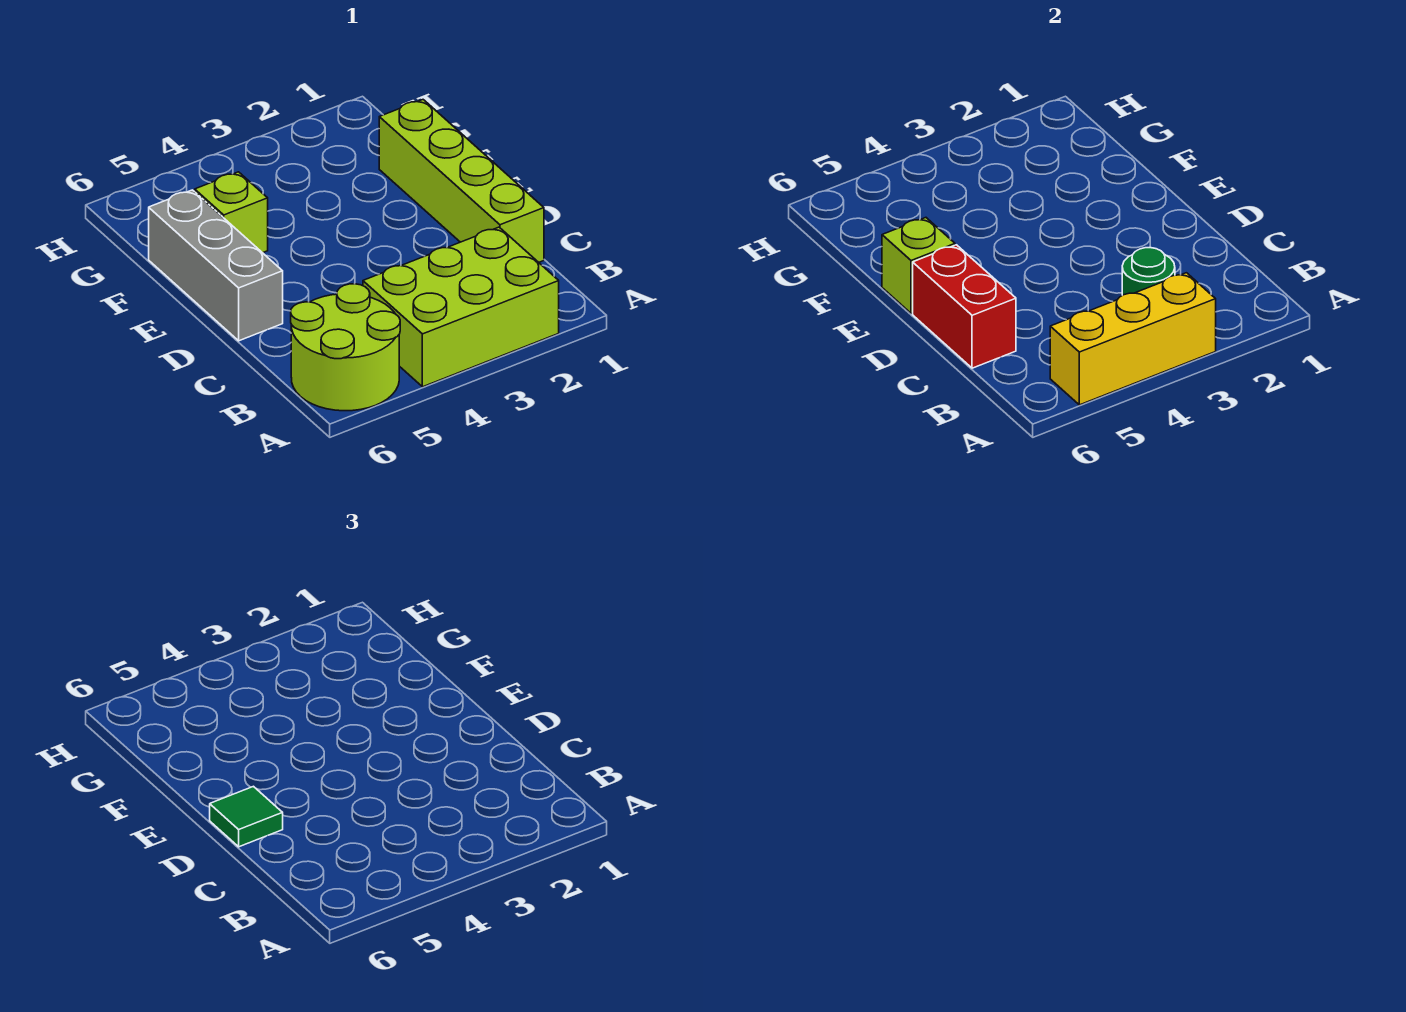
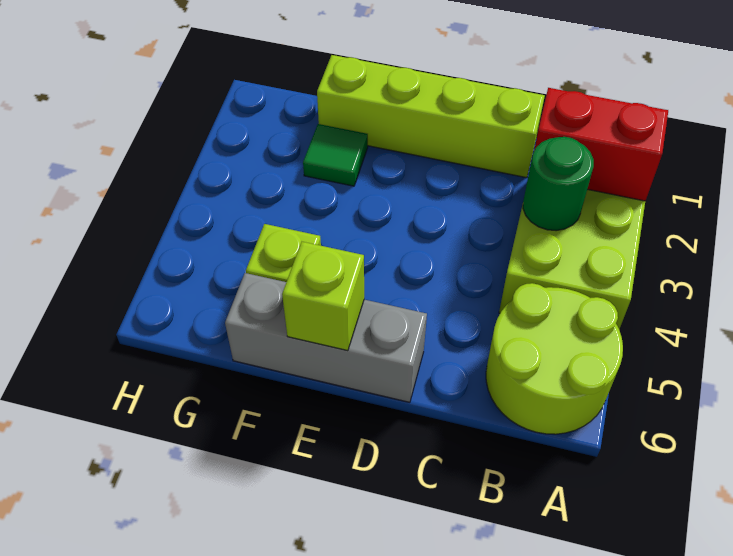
yellow 1x3 brick [1050,273,1216,405] -> none
red 1x2 brick [913,245,1016,368] -> red 1x2 brick moved to [534,88,668,201]
green 1x1 tile [210,786,283,847] -> green 1x1 tile moved to [303,124,368,186]

